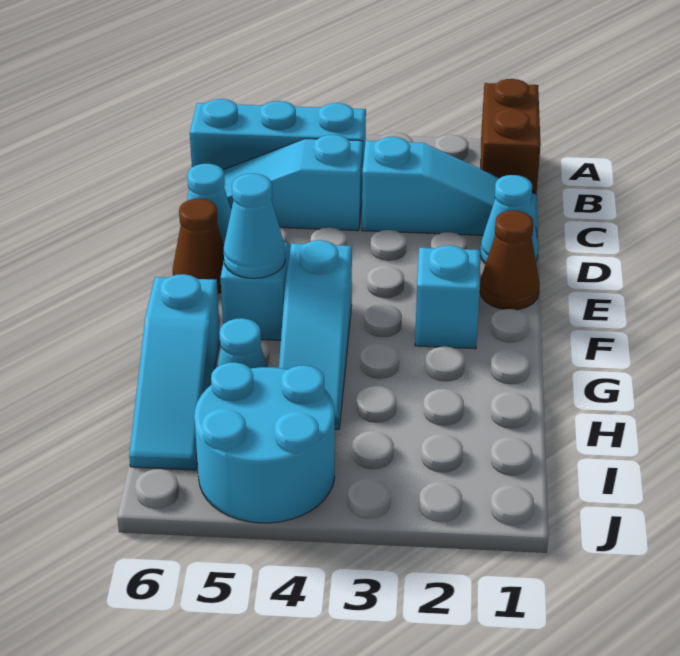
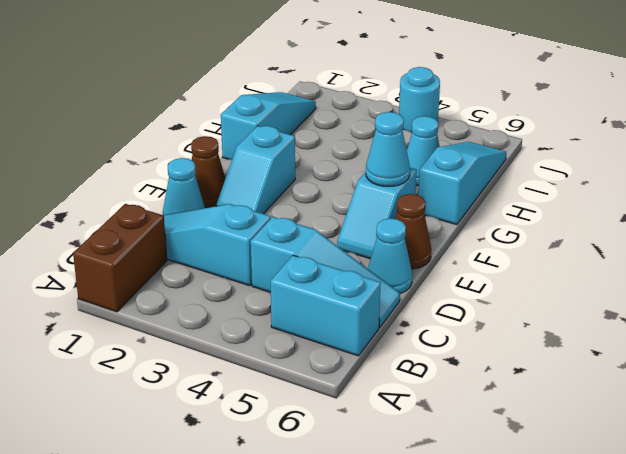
cyan 1x3 brick [190,99,366,171] -> cyan 1x2 brick [271,255,381,356]
cyan 1x3 slope [279,240,352,429] -> cyan 1x3 slope moved to [221,92,316,160]
cyan 2x2 round brick [194,362,335,523] -> cyan 1x1 round brick [399,67,440,132]

